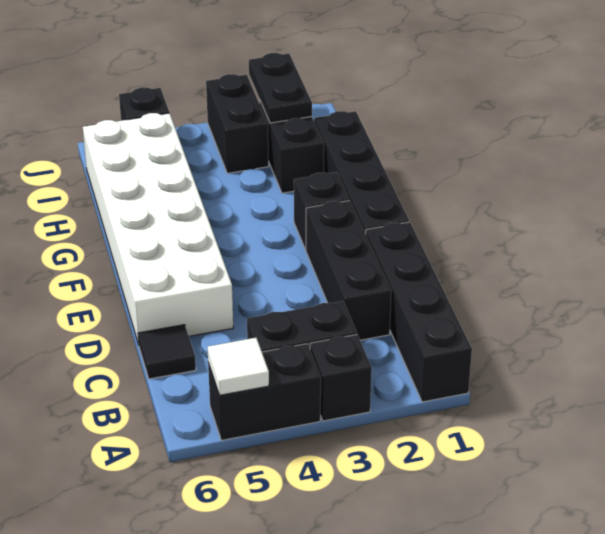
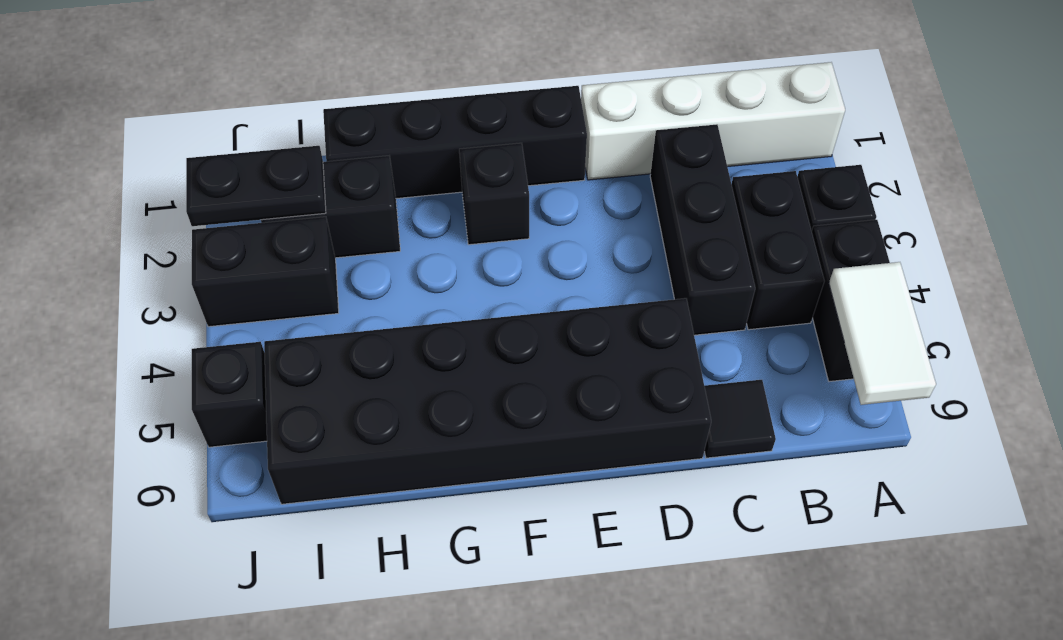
black 1x4 brick [366,222,472,402] -> white 1x4 brick [581,62,845,180]
white 1x1 tile [207,338,269,395] -> white 1x2 tile [829,262,936,405]
black 1x3 brick [306,200,391,340] -> black 1x3 brick turned to [650,124,755,335]
white 2x6 brick [83,113,233,345] -> black 2x6 brick [264,298,711,504]

